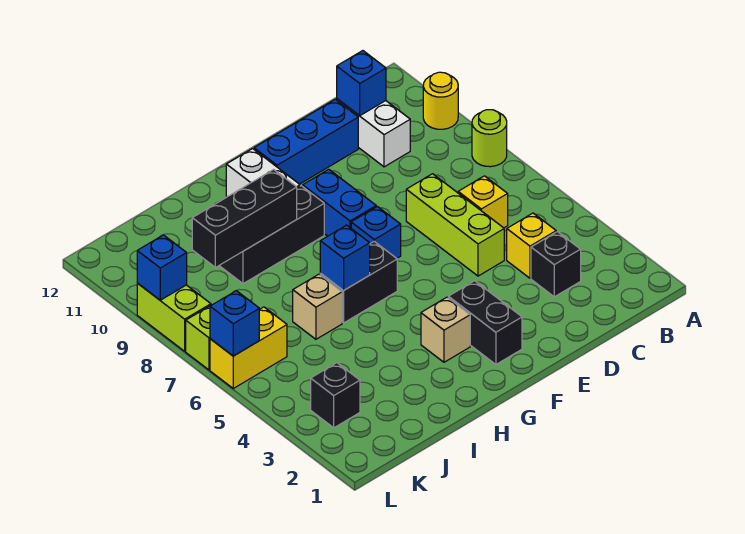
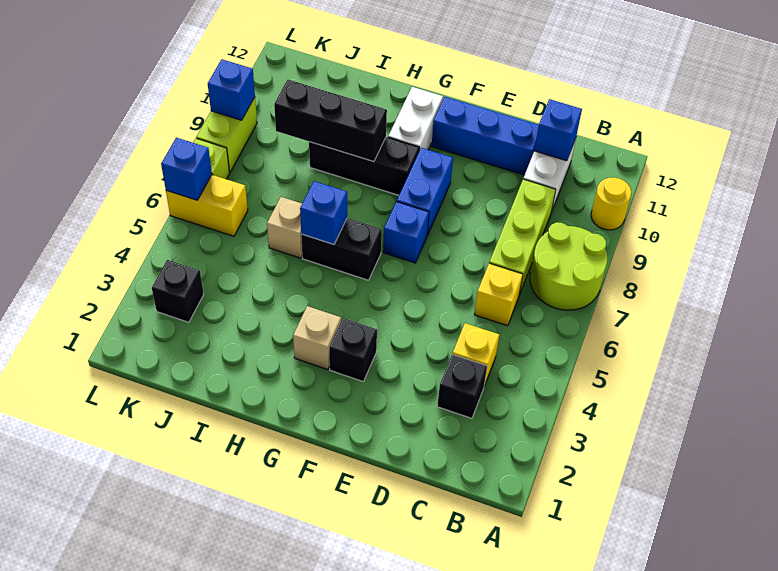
lime 1x1 round brick [472,110,507,167] -> lime 2x2 round brick [530,222,607,310]
lime 1x3 brick [406,174,504,276] -> lime 1x3 brick moved to [489,179,556,295]
black 1x2 brick [448,281,522,364] -> black 1x1 brick [329,318,377,381]

